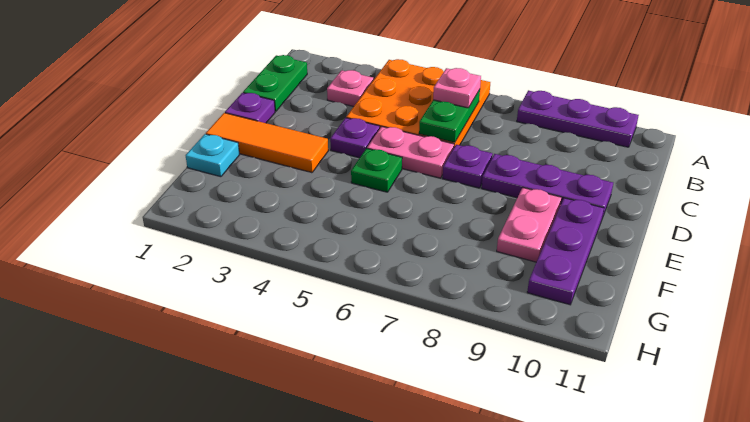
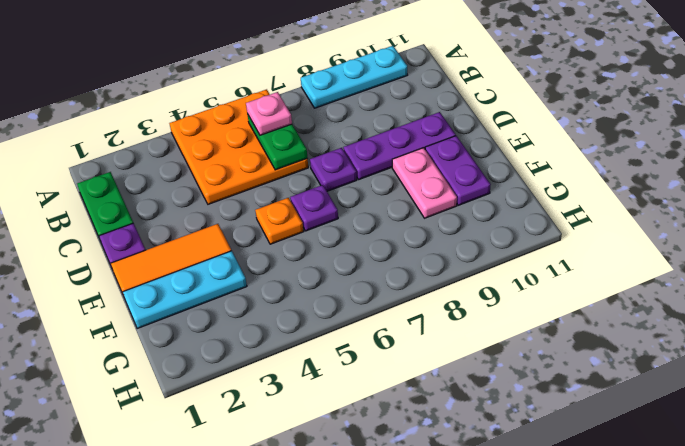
purple 1x3 plate [517,90,639,147] -> cyan 1x3 plate [301,46,407,108]
pink 1x1 plate [327,70,374,107] -> none
purple 1x1 plate [330,118,380,158] -> purple 1x1 plate moved to [290,185,338,231]
pink 1x2 plate [367,127,454,178] -> none
green 1x1 plate [351,148,402,192] -> orange 1x1 plate [255,198,304,244]
purple 1x3 plate [527,198,604,305] -> purple 1x2 plate [425,136,491,205]
cyan 1x1 plate [186,134,239,177] -> cyan 1x3 plate [123,251,247,329]

